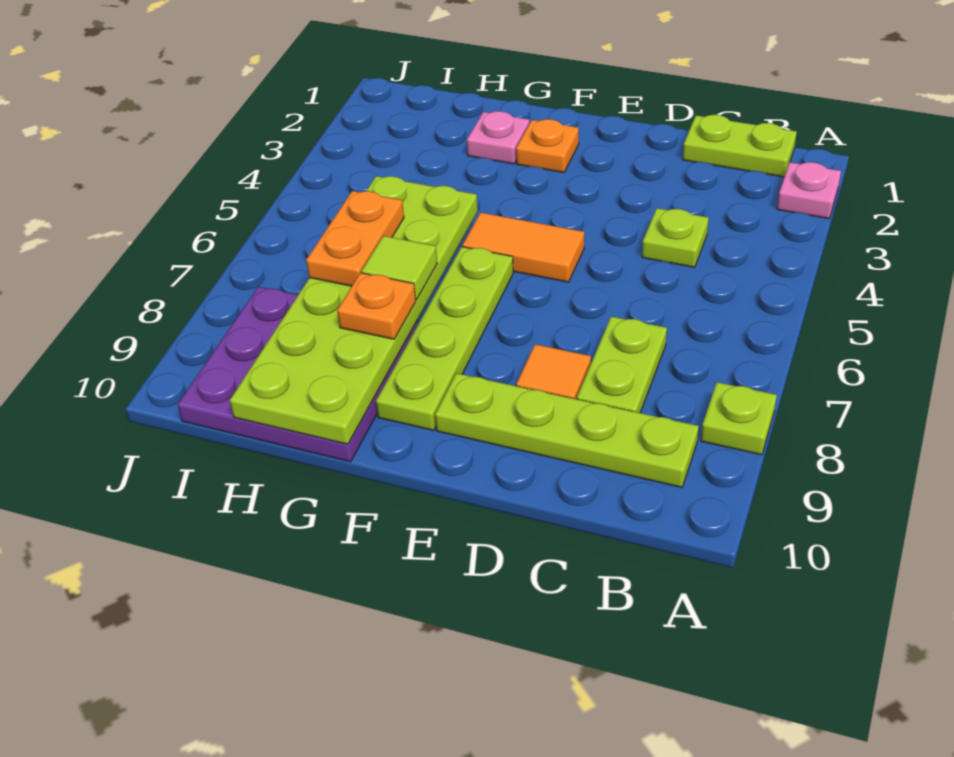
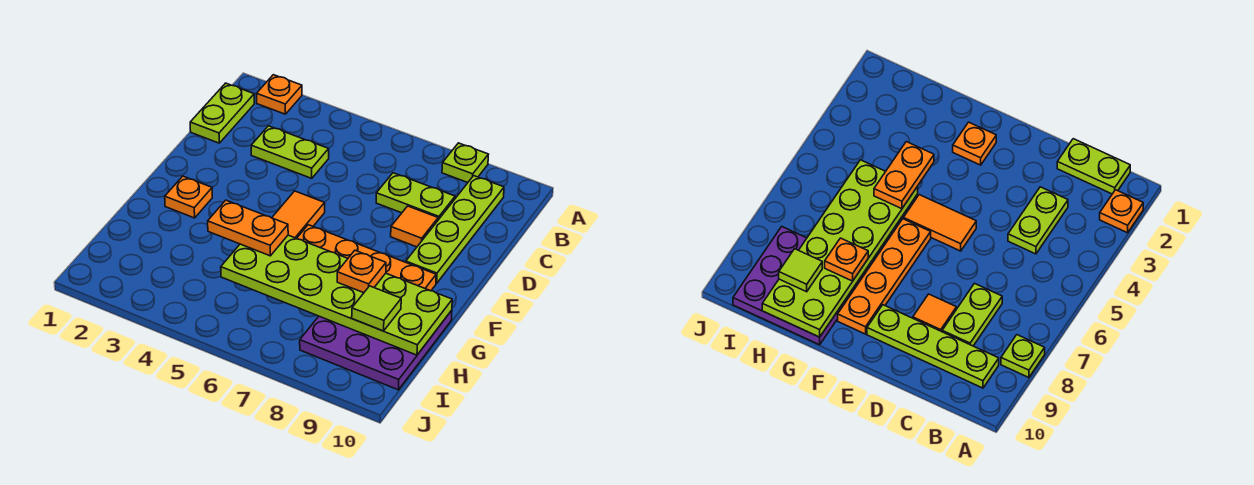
pink 1x1 plate [777,162,841,219] -> orange 1x1 plate [257,75,302,114]
lime 1x1 plate [642,208,709,267] -> lime 1x2 plate [251,126,329,178]
lime 1x4 plate [376,247,513,430] -> orange 1x4 plate [297,225,436,291]
pink 1x1 plate [467,111,529,164] -> none
lime 1x1 tile [361,236,437,299] -> lime 1x1 tile moved to [352,286,401,331]
orange 1x2 plate [306,191,404,286] -> orange 1x2 plate moved to [208,200,288,256]

